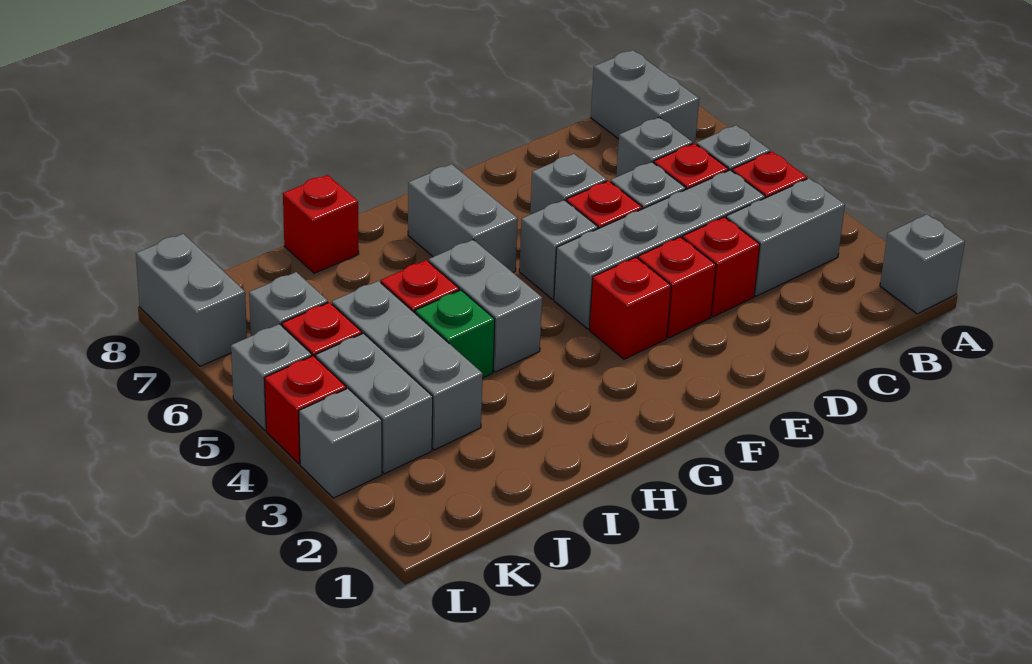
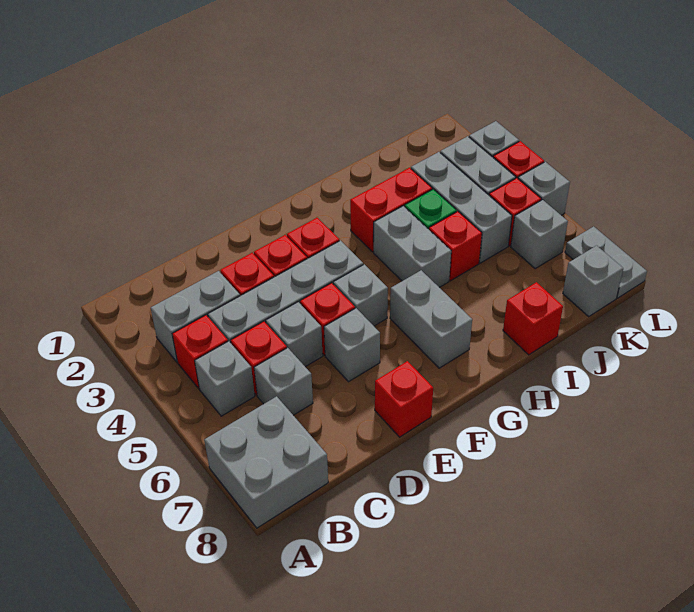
grey 1x1 brick [880,215,965,314] -> grey 1x1 brick moved to [563,246,623,316]
grey 1x2 brick [591,50,699,144] -> grey 2x2 brick [204,396,328,528]
none -> red 1x1 brick [375,361,433,437]
none -> red 1x2 brick [350,168,432,252]
grey 1x2 brick [136,234,247,366] -> grey 1x2 plate [565,226,647,298]

